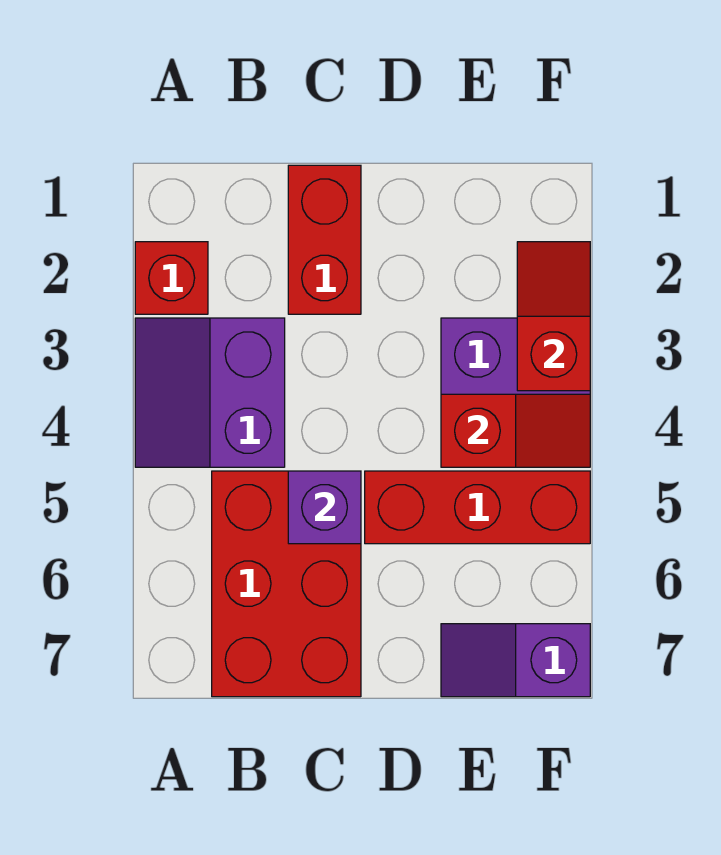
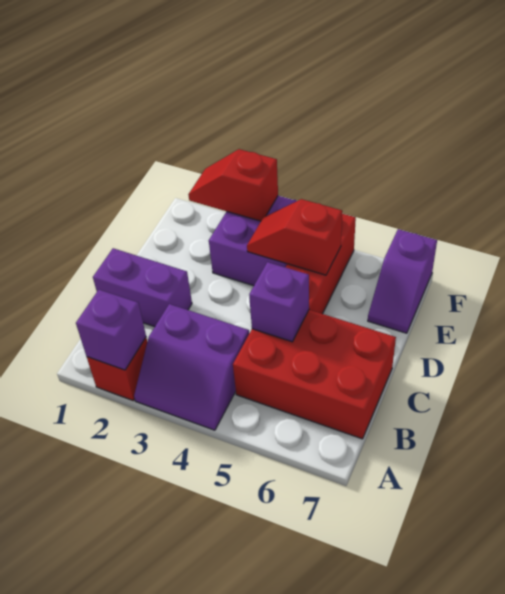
none -> purple 1x1 brick [76,290,146,370]
red 1x2 brick [288,165,361,314] -> purple 1x2 brick [93,248,192,327]
red 1x2 slope [441,394,590,467] -> red 1x2 slope turned to [247,199,342,275]

